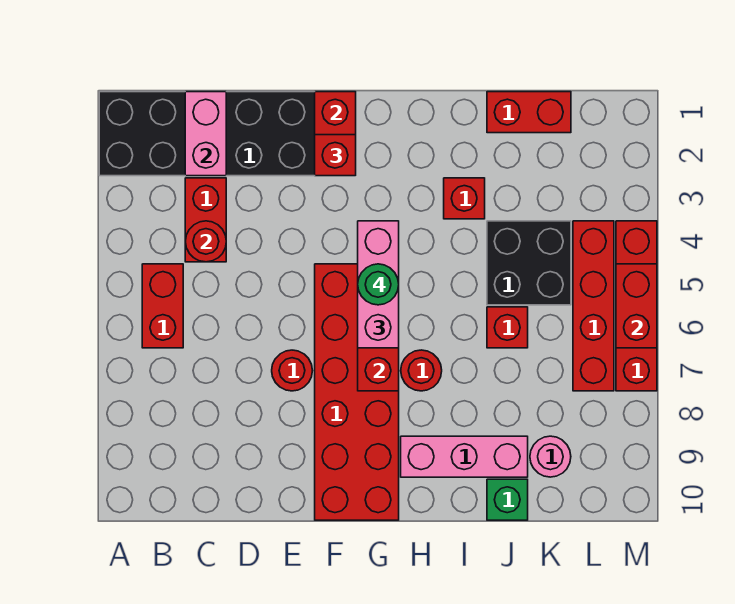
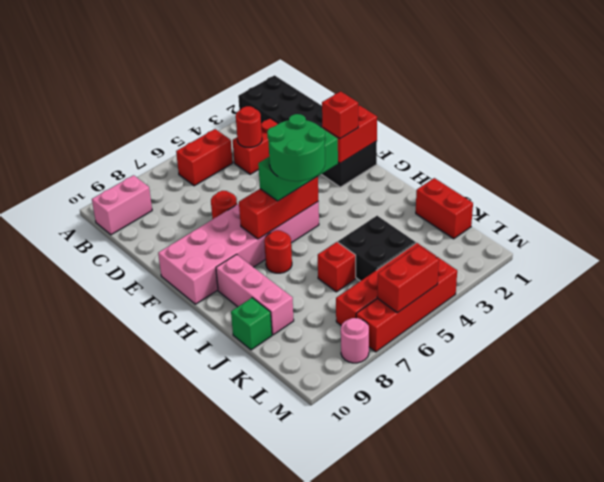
pink 1x2 brick [185,92,226,176] -> pink 1x2 brick moved to [92,175,152,235]
red 2x6 brick [315,264,399,520] -> pink 2x6 brick [158,202,319,304]
pink 1x3 brick [358,221,399,348] -> green 1x3 brick [258,131,338,201]
green 1x1 round brick [358,264,399,305] -> green 2x2 round brick [267,114,325,181]
red 1x1 brick [444,178,485,219] -> none
pink 1x1 round brick [530,436,571,477] -> pink 1x1 round brick moved to [341,318,369,363]

